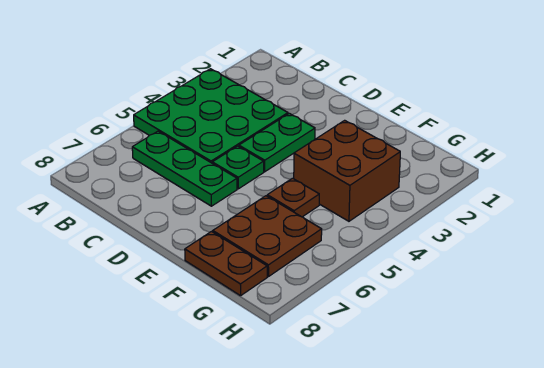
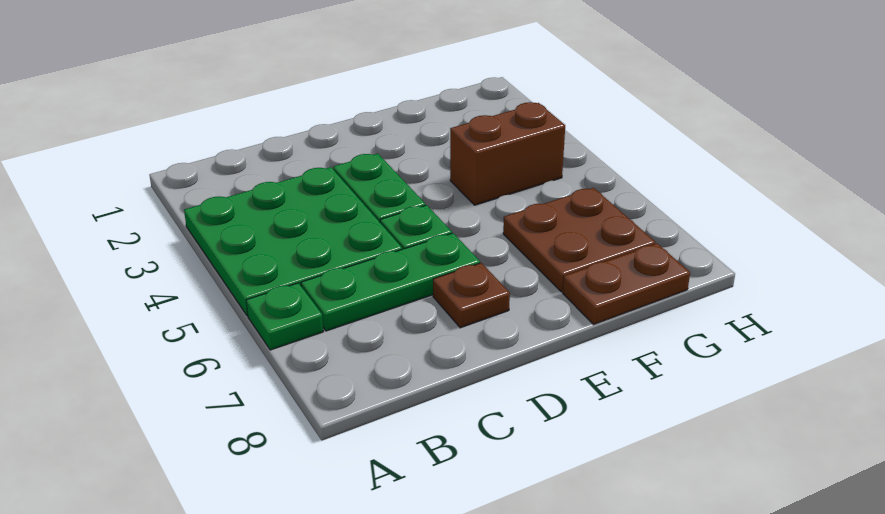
none -> green 1x1 plate [246,283,323,350]
brown 2x2 brick [294,120,400,221] -> brown 1x2 brick [450,102,565,205]
brown 1x1 plate [267,178,319,217] -> brown 1x1 plate moved to [433,263,510,328]

